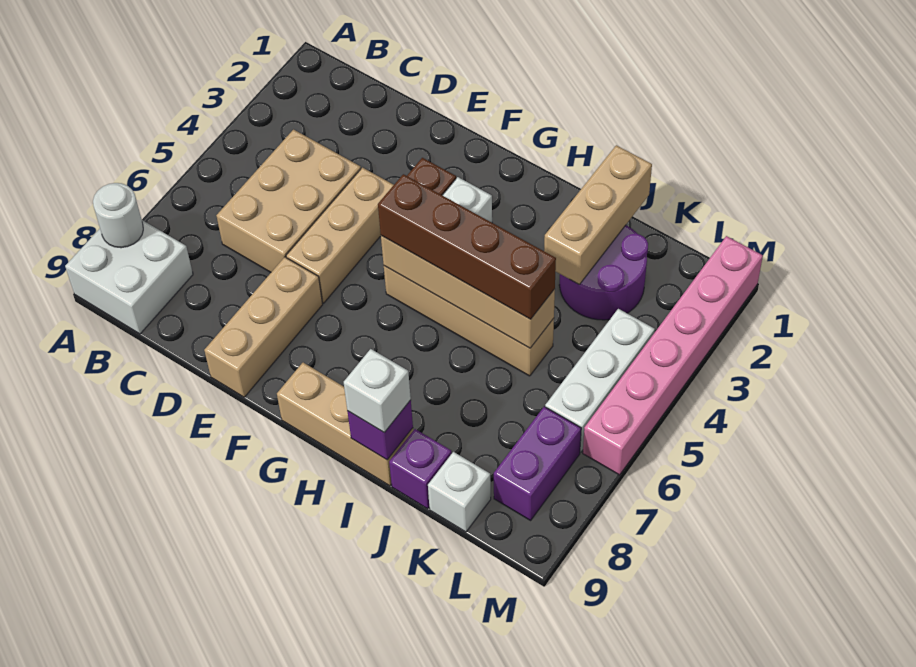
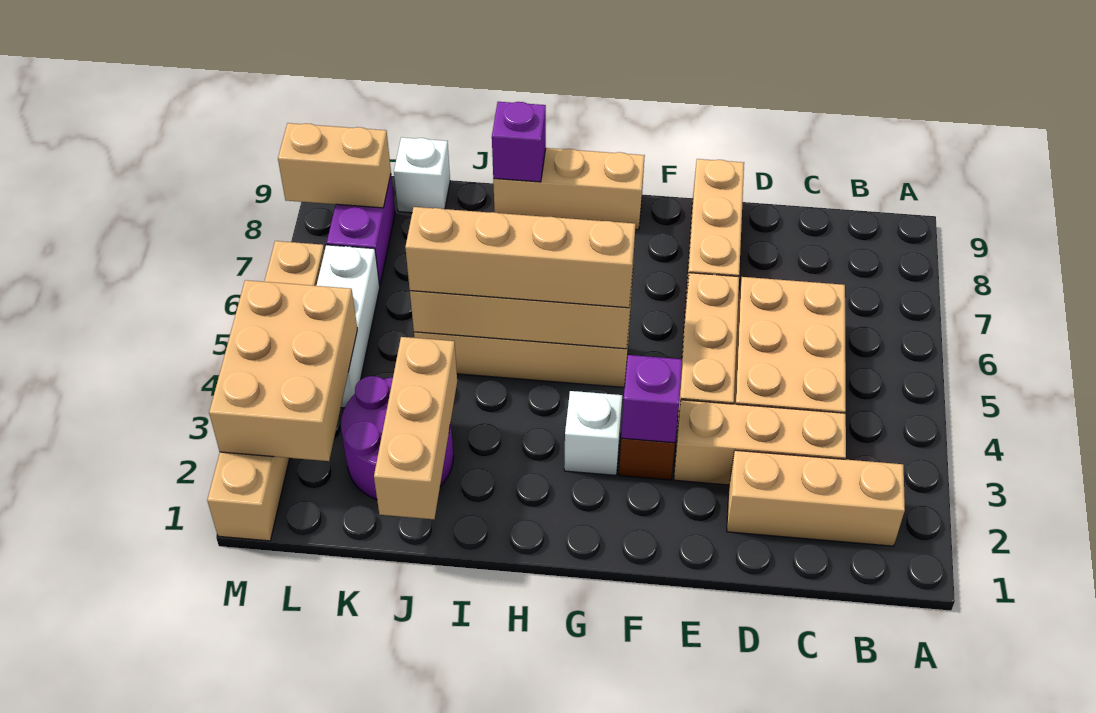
white 2x2 brick [65,220,193,334] -> none
white 1x1 round brick [93,183,143,248] -> none
none -> tan 1x3 brick [727,450,905,546]
none -> tan 1x3 brick [674,400,846,485]
brown 1x4 brick [378,174,556,319] -> tan 1x4 brick [405,207,636,308]
white 1x1 brick [344,349,411,433] -> none
purple 1x1 brick [389,429,452,509] -> purple 1x1 brick moved to [621,355,682,443]
none -> tan 2x3 brick [209,280,357,461]
none -> tan 1x2 brick [278,123,391,208]
pink 1x6 brick [583,236,763,475] -> tan 1x6 brick [207,241,325,541]

